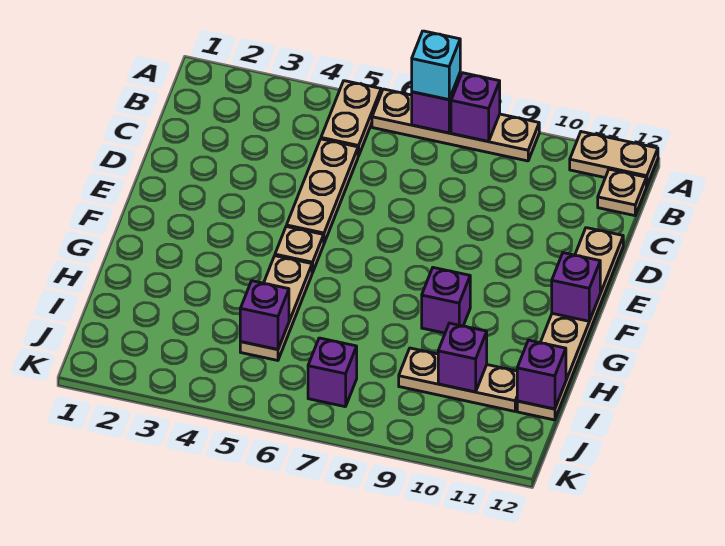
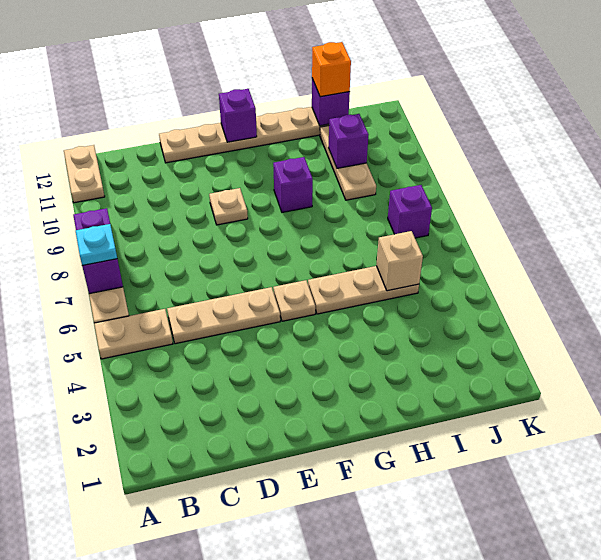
cyan 1x1 brick [412,31,460,100] -> cyan 1x1 plate [76,224,117,266]
tan 1x1 plate [598,169,646,216] -> tan 1x1 plate moved to [209,188,248,225]
purple 1x1 brick [240,281,289,349] -> tan 1x1 brick [376,231,423,291]
none -> orange 1x1 brick [312,42,351,97]

